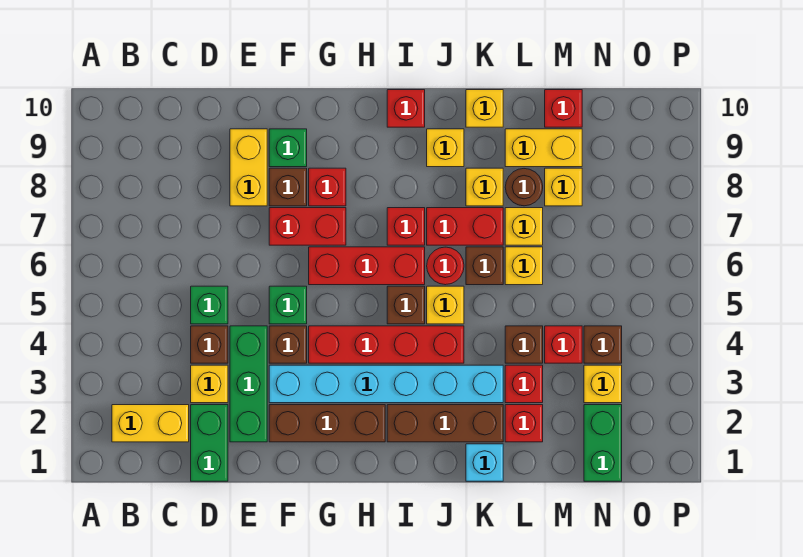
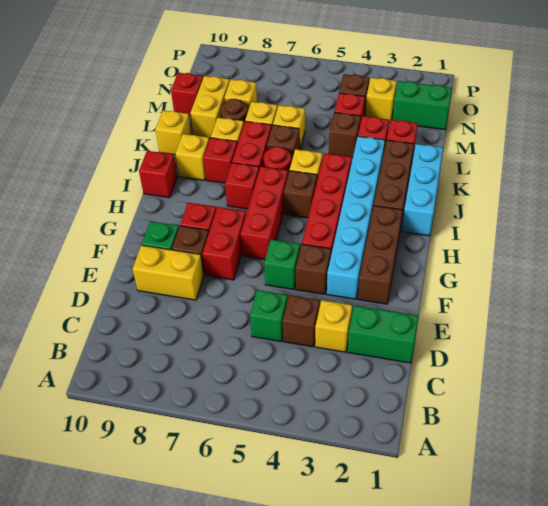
yellow 1x2 brick [112,405,189,442] -> none
green 1x3 brick [230,326,267,442] -> none
none -> red 1x1 brick [204,138,237,183]
cyan 1x1 brick [466,444,503,481] -> cyan 1x3 brick [402,144,443,236]

